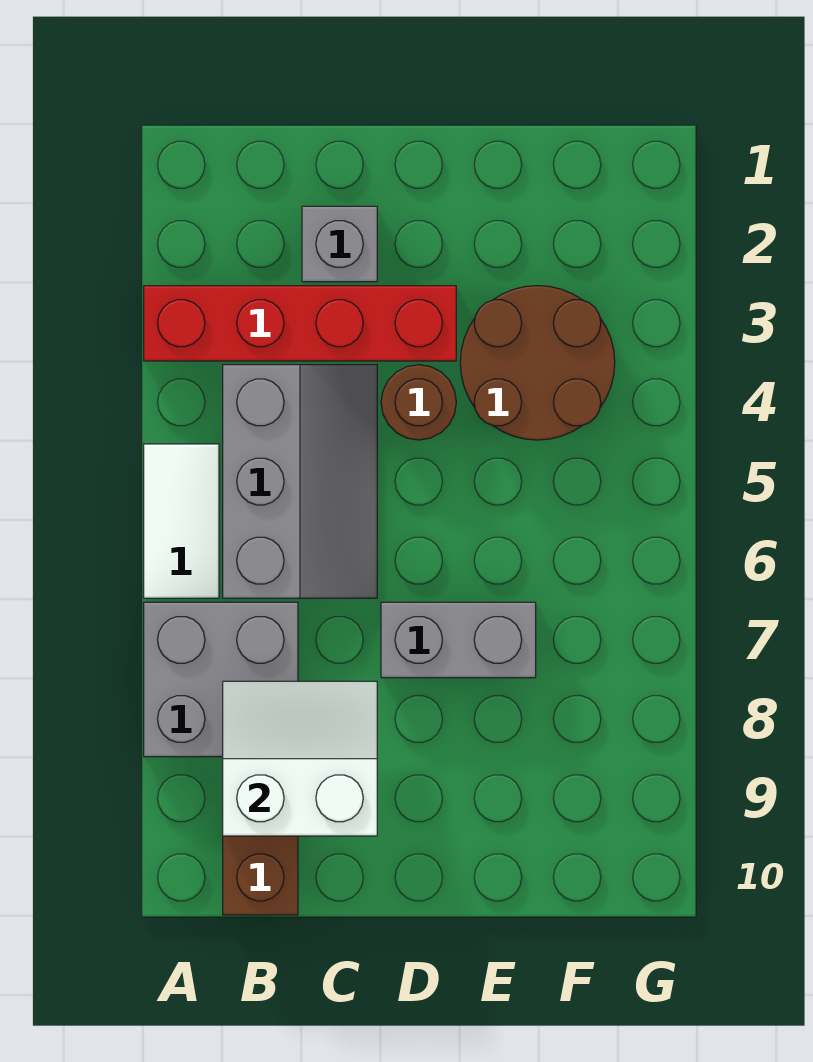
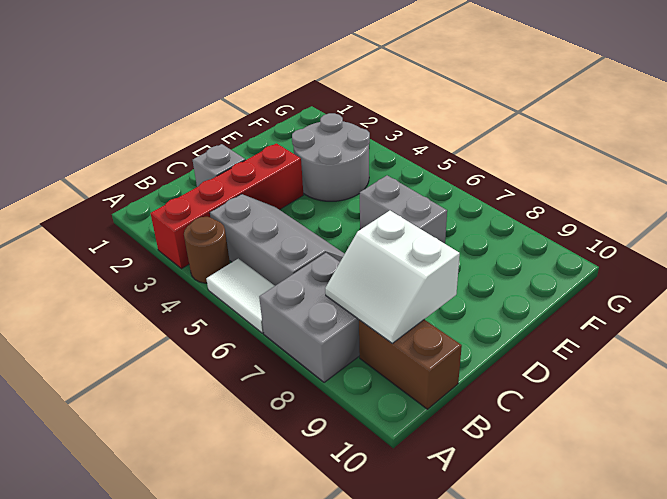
white 2x2 slope [223,681,377,836] -> white 2x2 slope turned to [325,211,460,343]
brown 1x1 round brick [381,365,456,440] -> brown 1x1 round brick moved to [184,217,230,283]
grey 1x2 brick [381,602,536,678] -> grey 1x2 brick turned to [360,175,447,244]
brown 2x2 round brick [460,286,615,440] -> grey 2x2 round brick [292,113,370,201]

